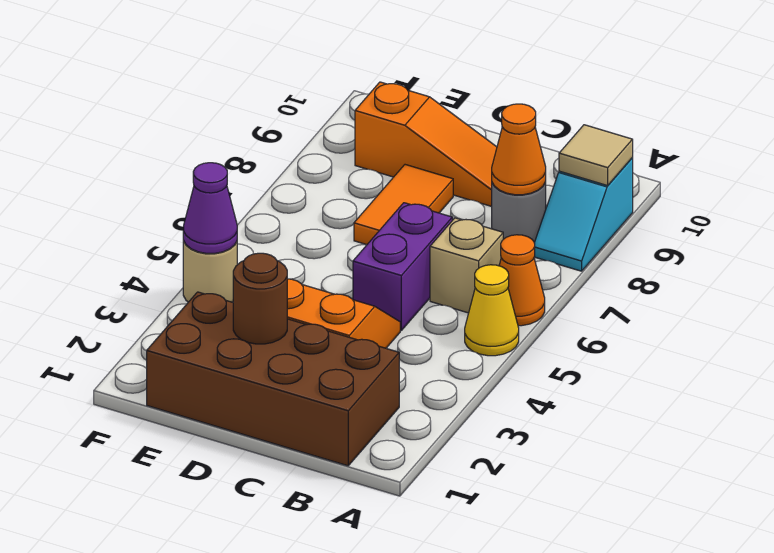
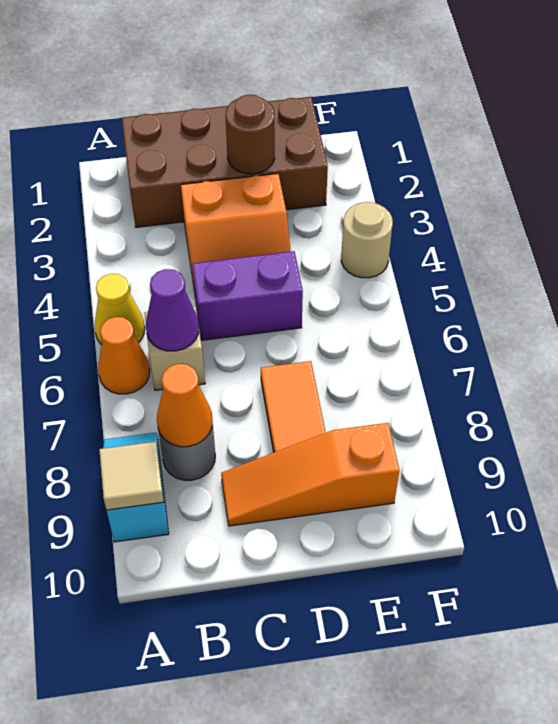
purple 1x2 brick [353,203,452,330] -> purple 1x2 brick turned to [192,251,303,340]
purple 1x1 cone [183,163,237,253] -> purple 1x1 cone moved to [146,269,199,351]

